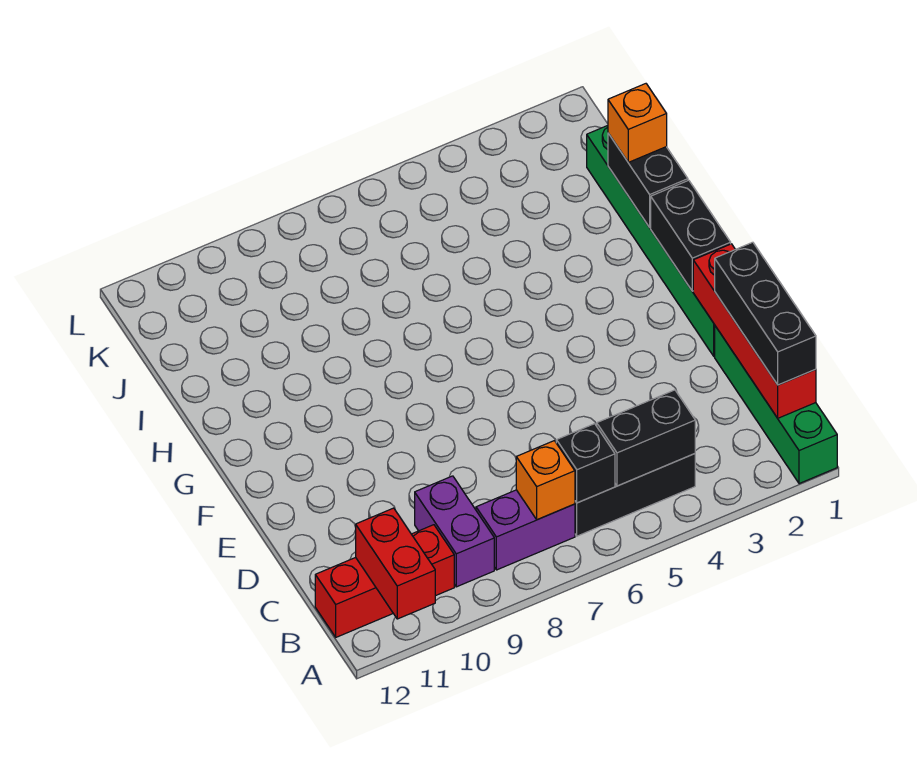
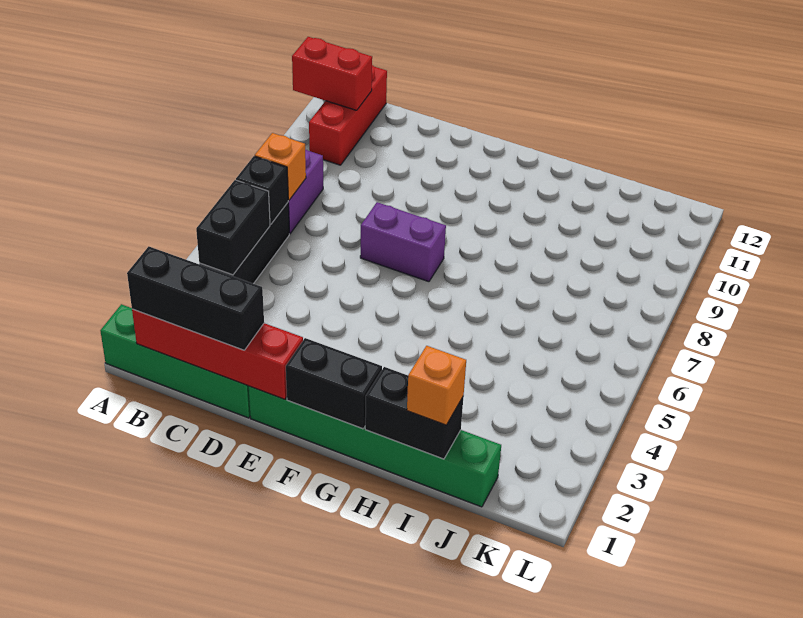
purple 1x2 brick [415,476,494,587] -> purple 1x2 brick moved to [360,202,446,282]

